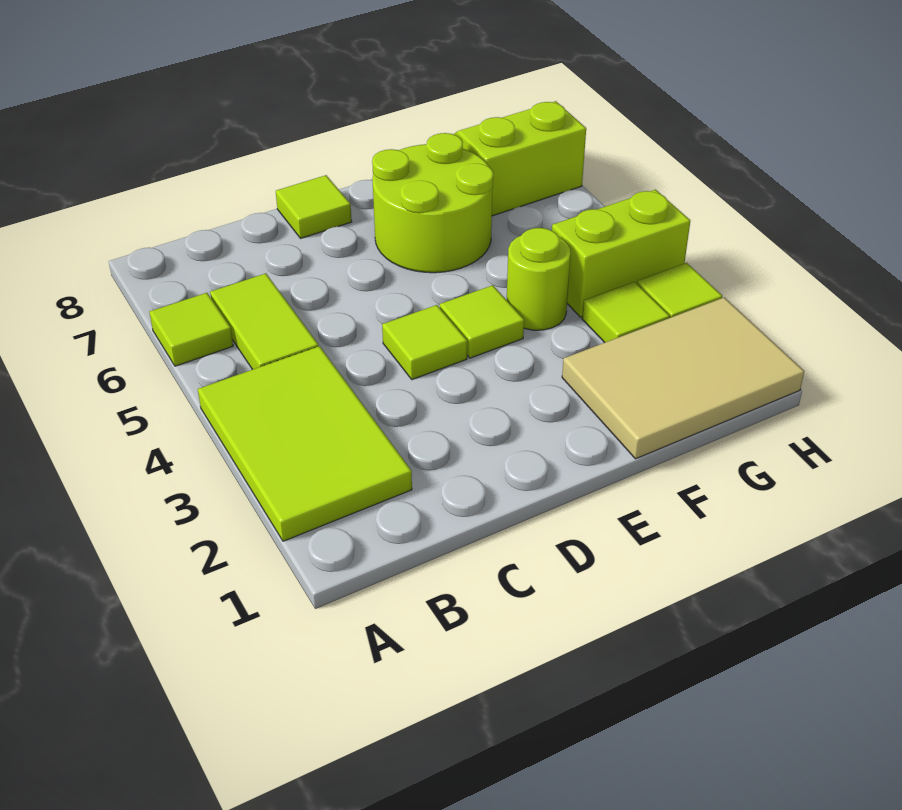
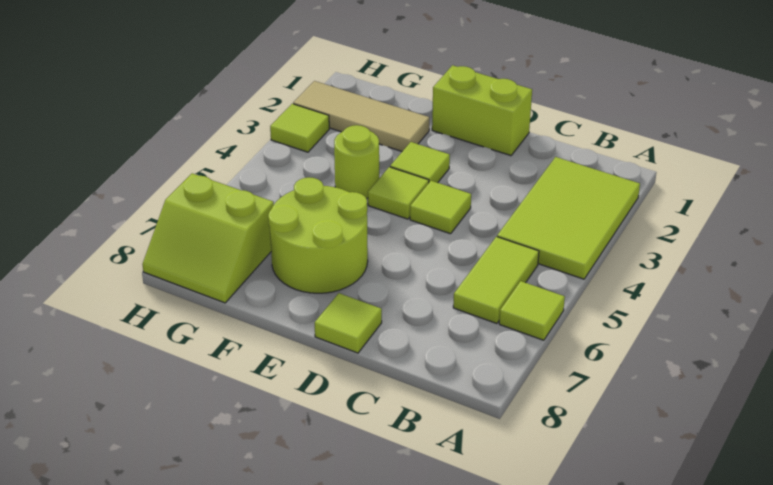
tan 2x3 tile [562,297,804,459] -> tan 1x3 tile [293,81,429,151]
lime 1x1 tile [582,282,670,343] -> lime 1x1 tile moved to [390,142,450,183]
lime 1x2 brick [552,190,690,317] -> lime 1x2 brick moved to [432,65,532,156]

